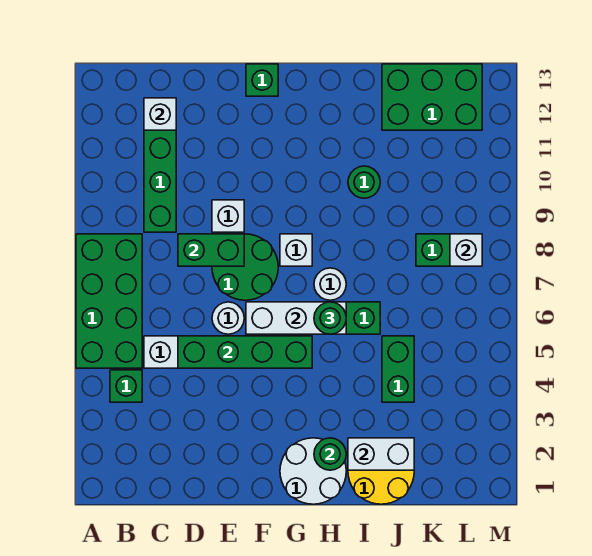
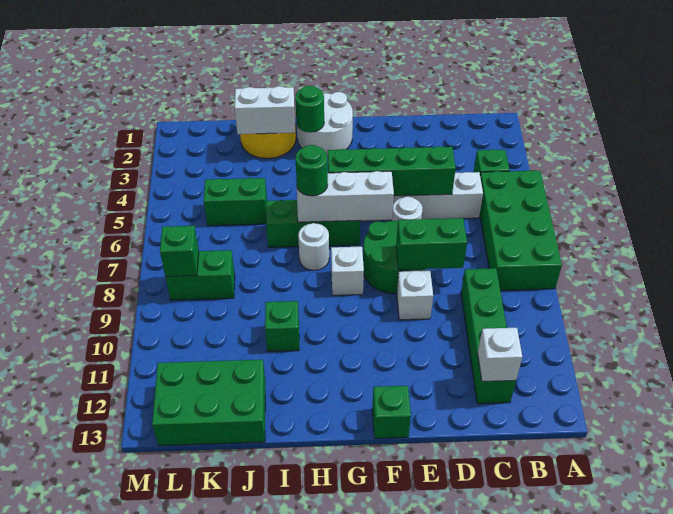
green 1x1 round brick [348,166,380,198] -> green 1x1 brick [265,301,299,351]
green 1x2 brick [382,336,414,402] -> green 1x2 brick turned to [204,178,267,226]
white 1x1 brick [450,234,482,266] -> green 1x1 brick [160,226,199,276]

